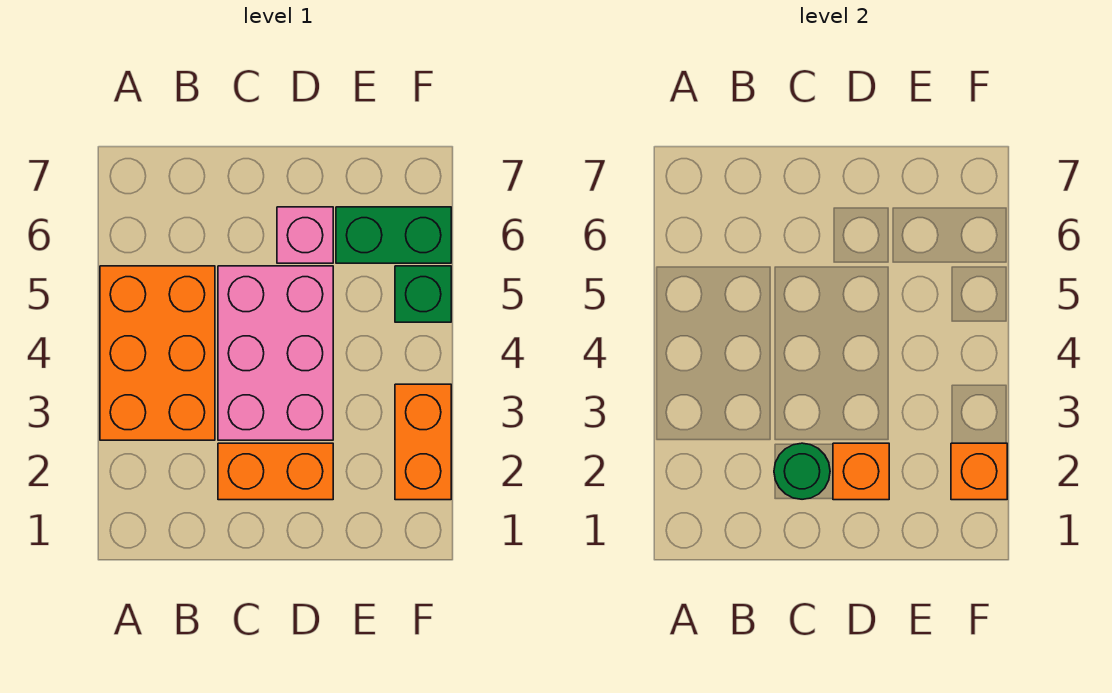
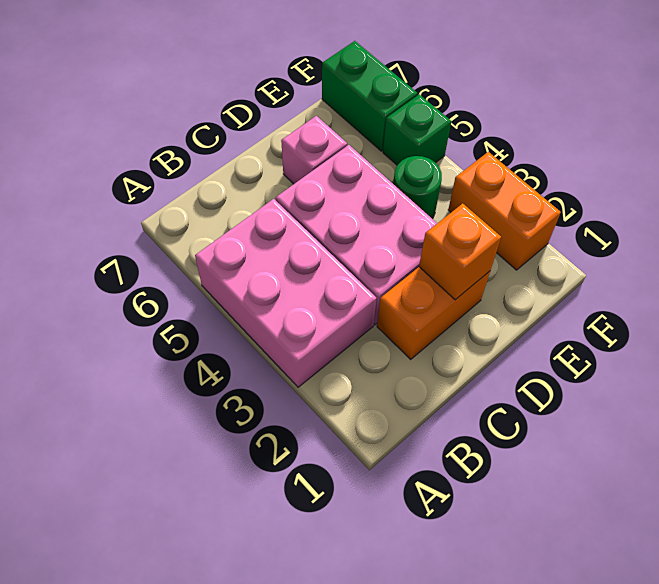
orange 2x3 brick [100,266,215,440] -> pink 2x3 brick [195,199,377,387]
green 1x1 round brick [774,443,830,499] -> green 1x1 round brick moved to [393,156,442,219]
green 1x2 brick [336,207,451,263] -> green 1x2 brick turned to [322,41,418,151]
orange 1x1 brick [951,443,1007,500] -> none

